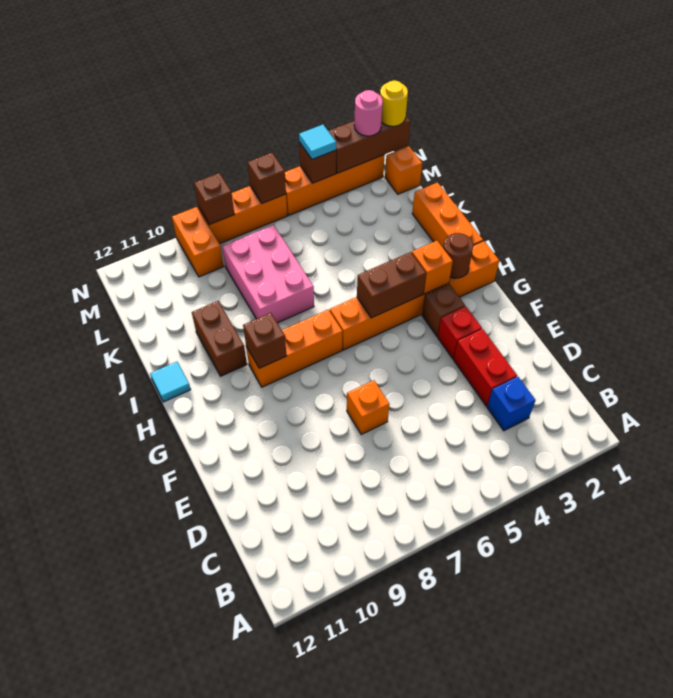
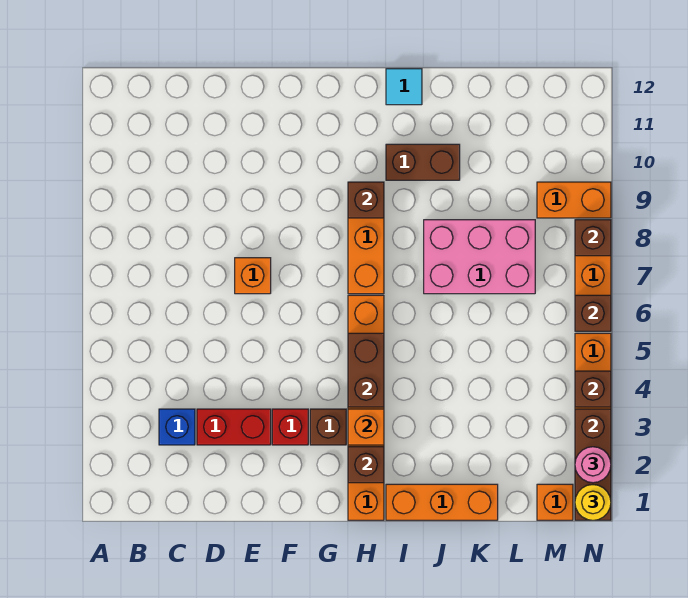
brown 1x1 round brick [443,233,473,278] -> brown 1x1 brick [348,447,384,483]
cyan 1x1 tile [299,125,336,159] -> none

